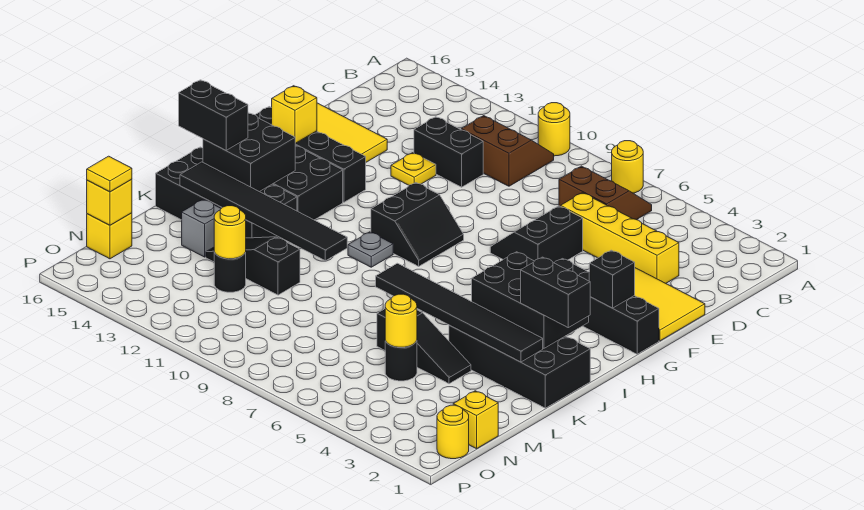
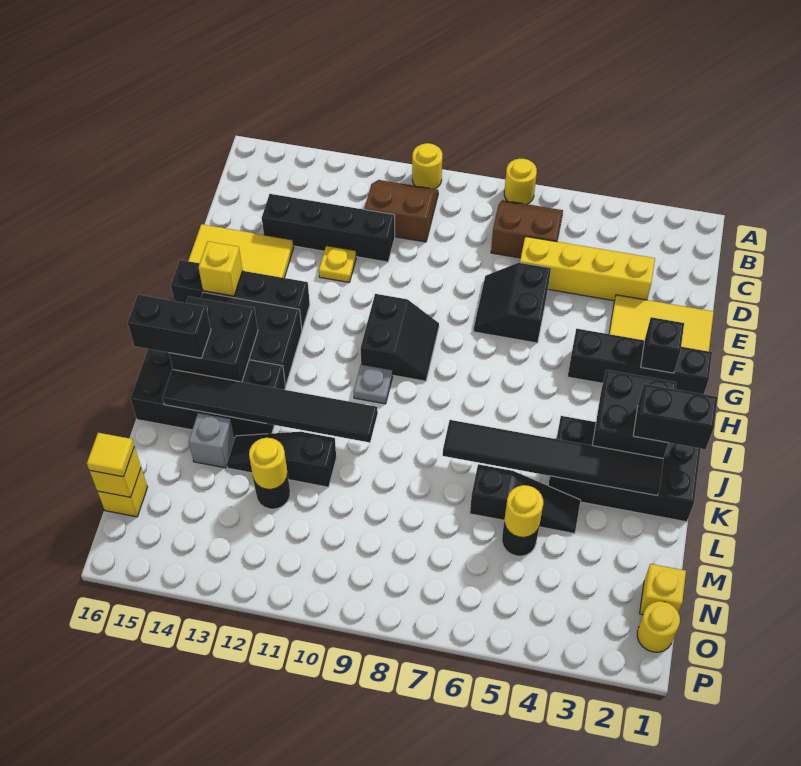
black 1x2 brick [414,117,483,187] -> black 1x4 brick [262,194,395,262]
black 2x3 brick [472,252,589,348] -> black 2x2 brick [592,370,676,458]

